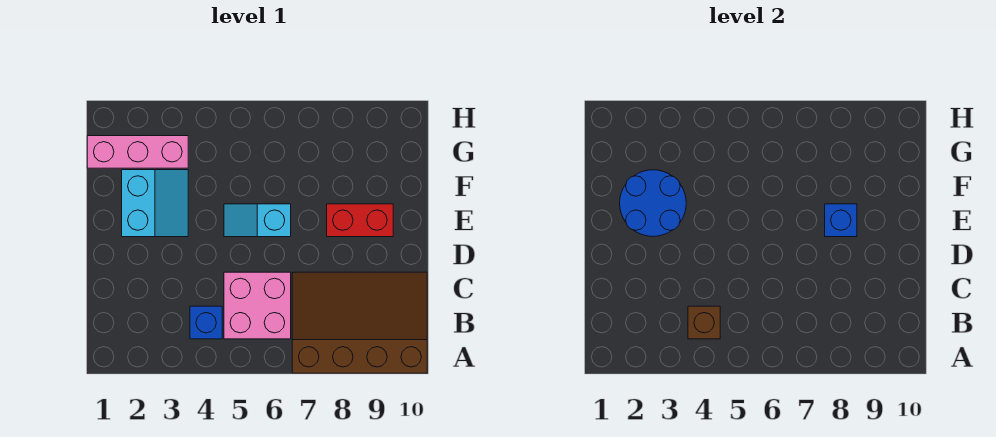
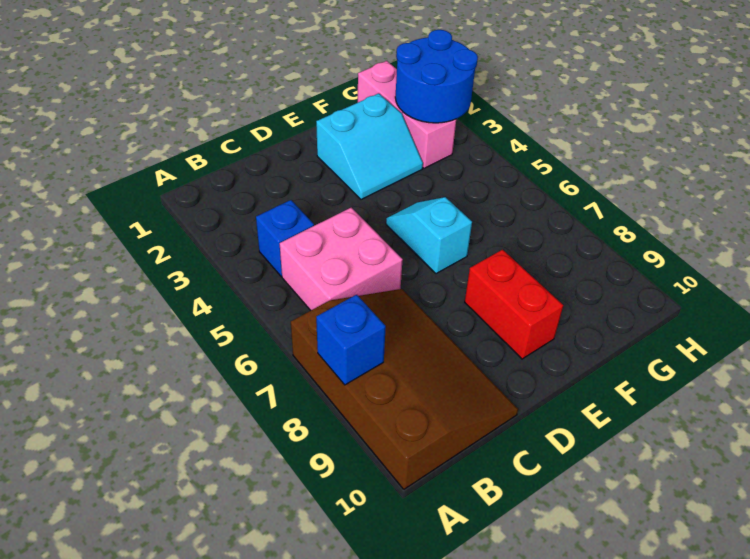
brown 1x1 brick [688,306,720,339] -> none
blue 2x2 round brick [620,170,686,236] -> blue 2x2 round brick moved to [395,30,478,123]
blue 1x1 brick [825,204,857,237] -> blue 1x1 brick moved to [316,295,386,385]

